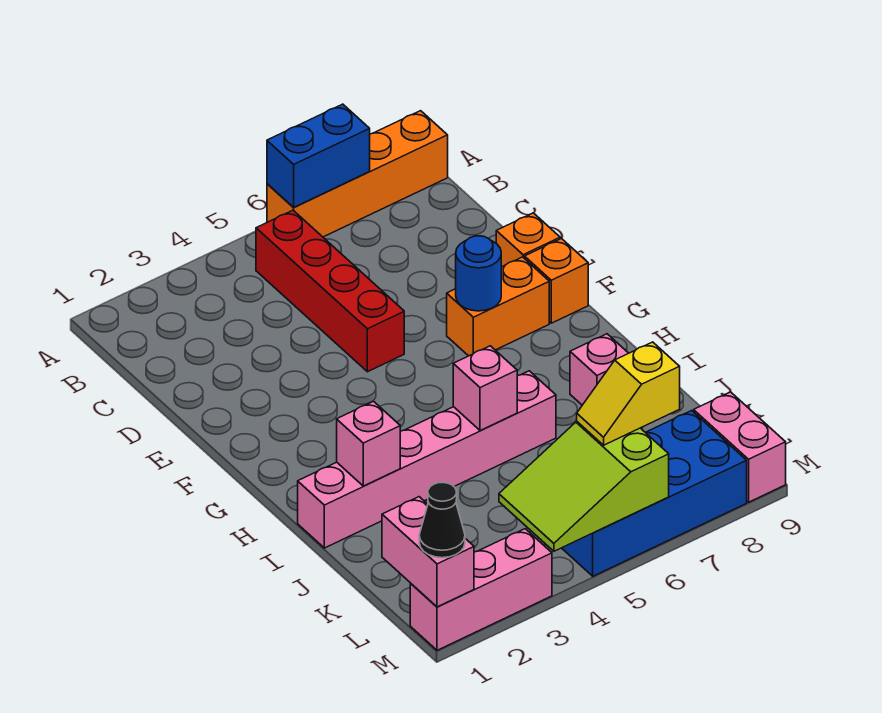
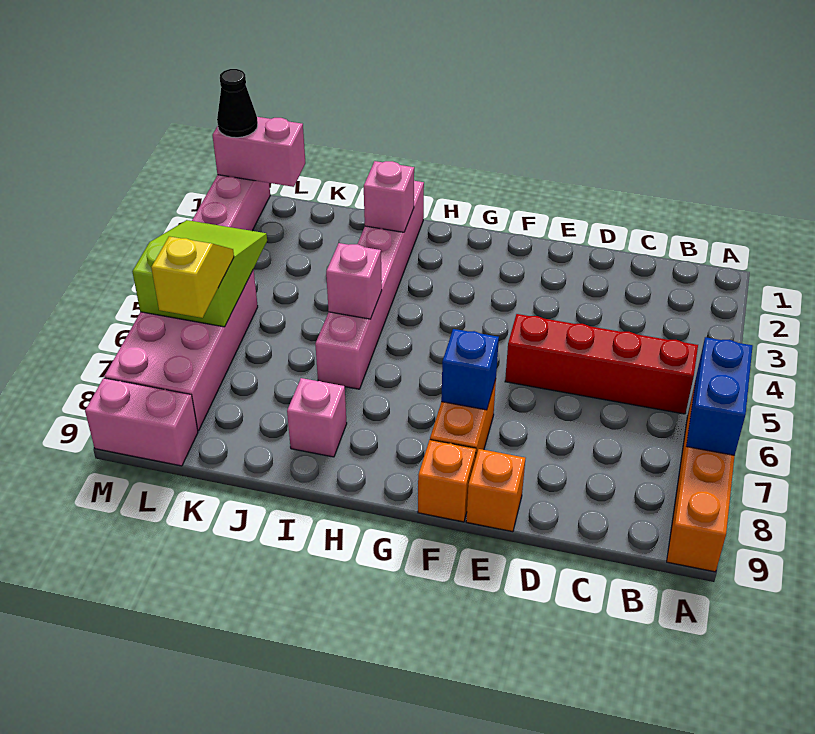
blue 1x1 round brick [456,236,501,311] -> blue 1x1 brick [441,329,499,410]
blue 2x4 brick [562,411,747,576] -> pink 2x4 brick [104,269,258,431]

